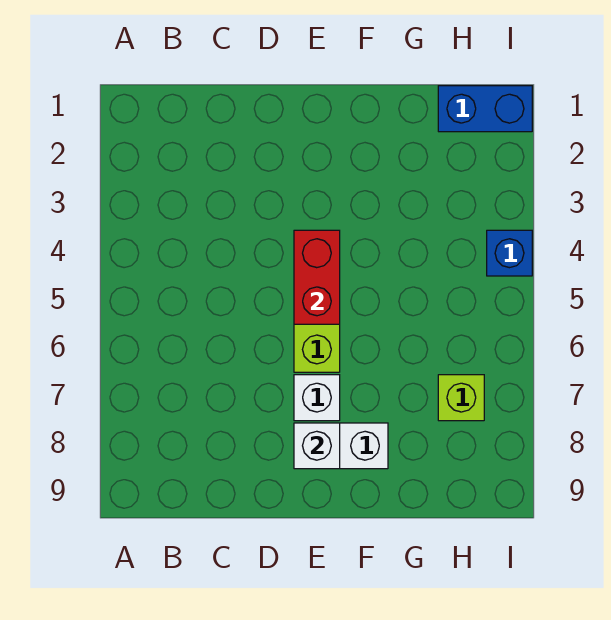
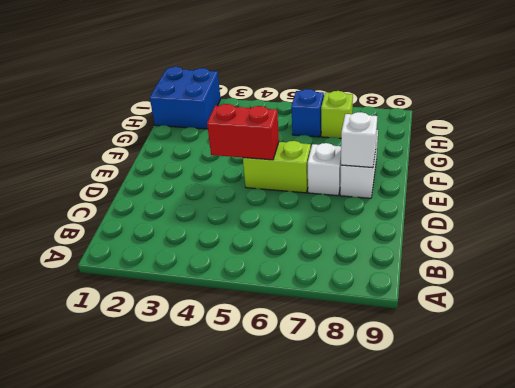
blue 1x2 brick [438,86,532,132] -> blue 2x2 brick [150,67,221,129]
blue 1x1 brick [487,230,532,276] -> blue 1x1 brick moved to [291,89,324,137]

